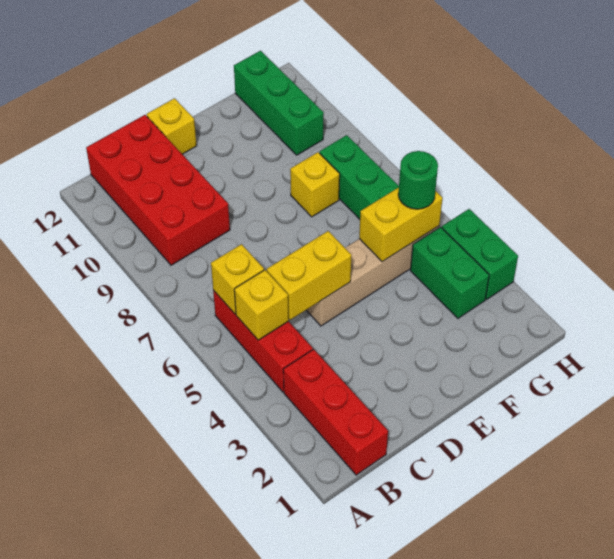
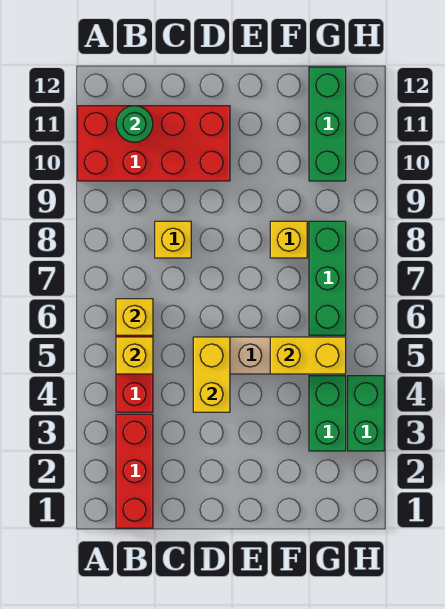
red 2x4 brick [86,115,230,265] -> red 2x4 brick turned to [78,106,230,181]
yellow 1x2 brick [267,231,351,320] -> yellow 1x2 brick turned to [193,337,230,412]
yellow 1x1 brick [147,98,197,154] -> yellow 1x1 brick moved to [155,221,191,258]
green 1x1 round brick [398,151,438,209] -> green 1x1 round brick moved to [116,106,153,142]

